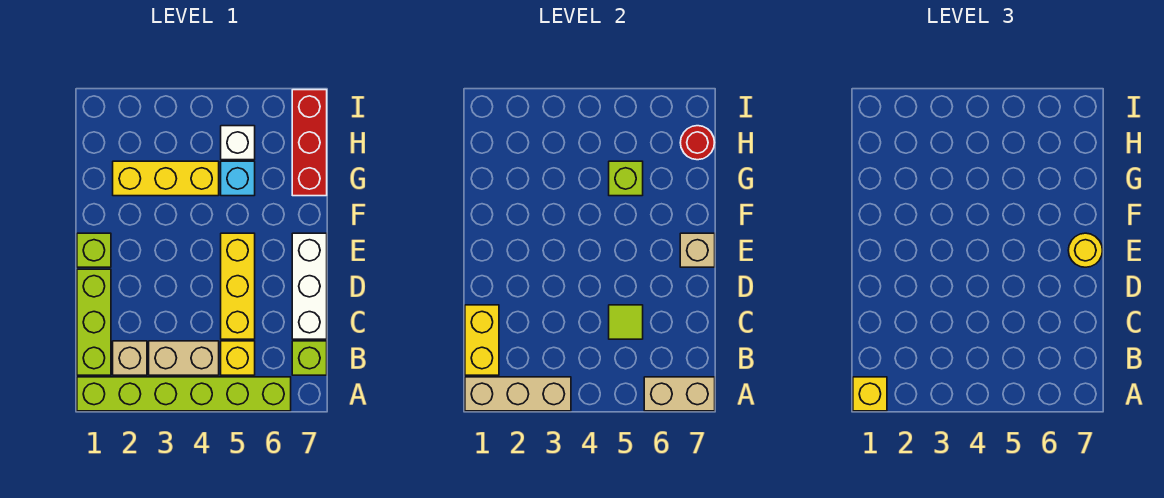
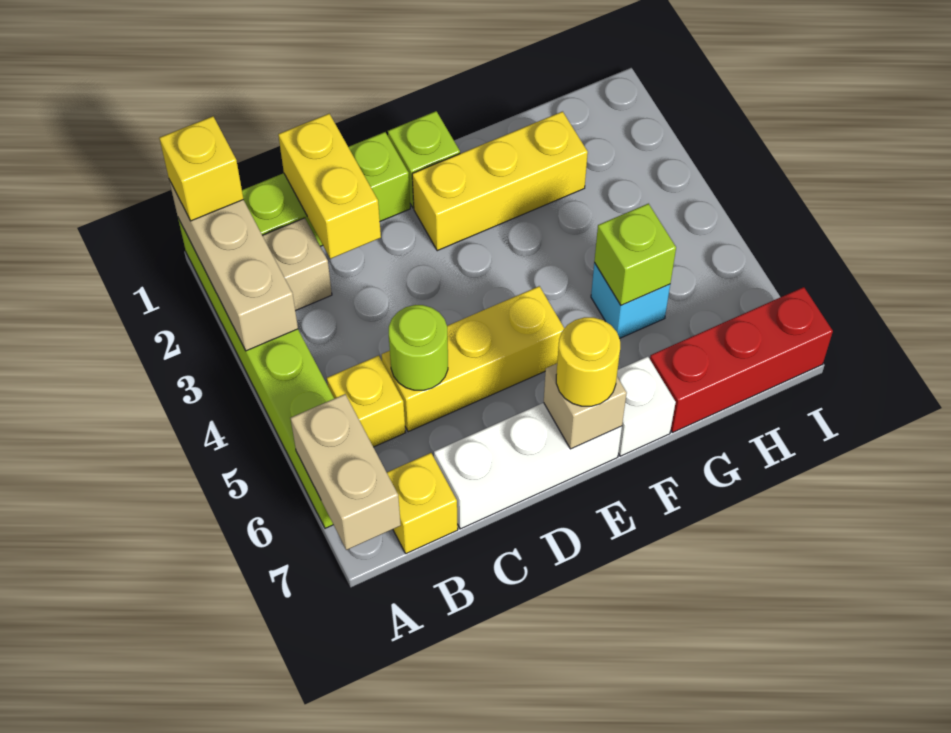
yellow 1x2 brick [465,305,499,375] -> yellow 1x2 brick turned to [278,114,381,259]
tan 1x2 brick [149,341,219,375] -> none
lime 1x1 brick [292,341,327,375] -> yellow 1x1 brick [387,453,458,554]
lime 1x1 tile [609,305,643,339] -> lime 1x1 round brick [389,305,448,390]
yellow 1x3 brick [113,161,219,196] -> yellow 1x3 brick turned to [412,112,588,251]
white 1x1 brick [221,126,255,160] -> white 1x1 brick moved to [617,356,676,456]
red 1x1 round brick [680,126,715,160] -> none

